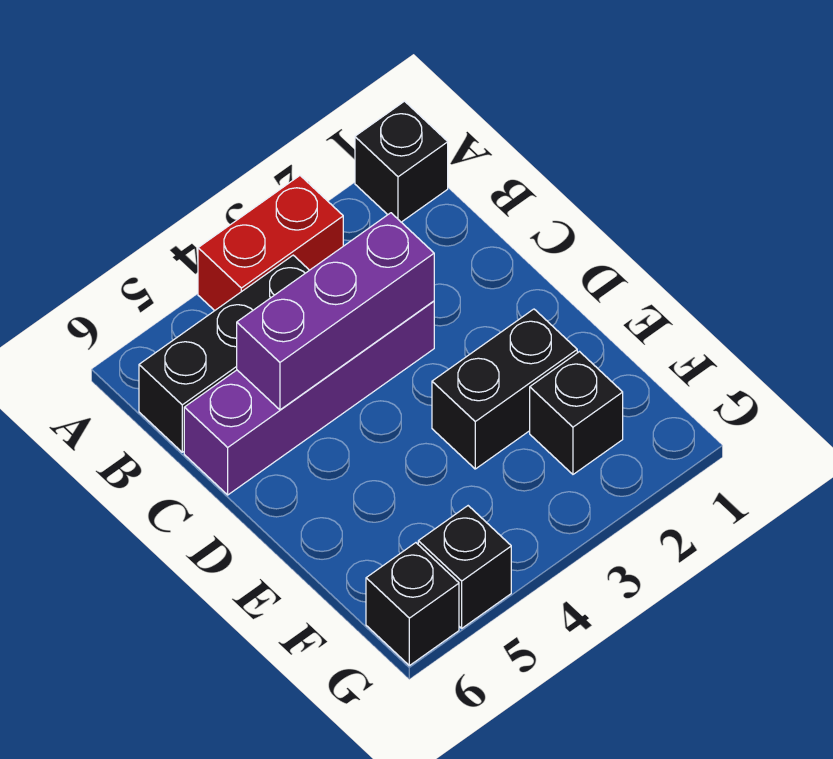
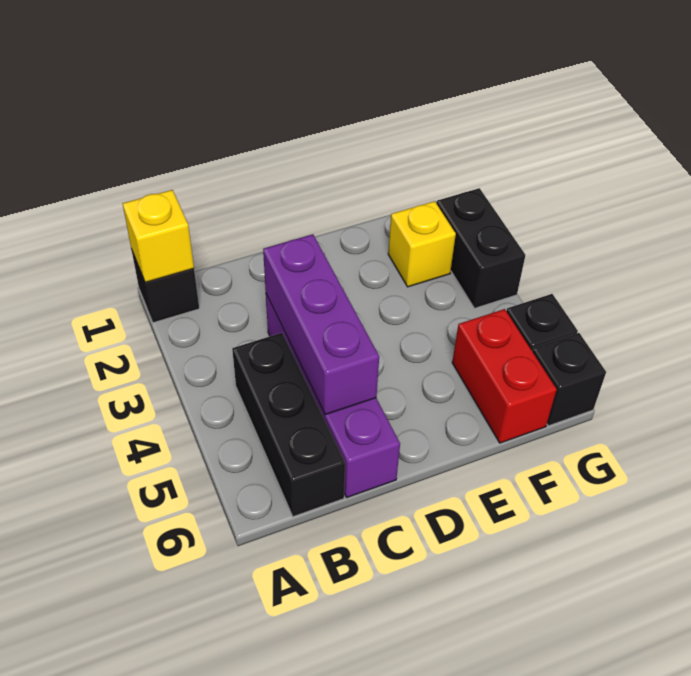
none -> yellow 1x1 brick [123,190,194,282]
red 1x2 brick [198,176,343,311] -> red 1x2 brick moved to [452,309,557,443]
black 1x2 brick [432,309,577,469] -> black 1x2 brick moved to [437,188,525,308]
black 1x1 brick [530,352,623,474] -> yellow 1x1 brick [388,201,456,287]

